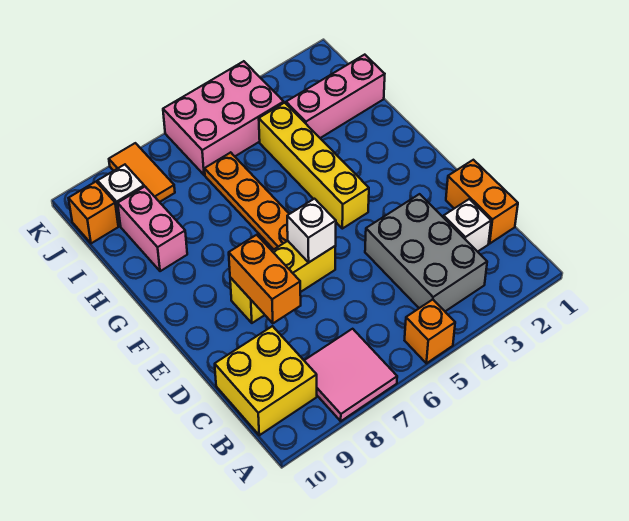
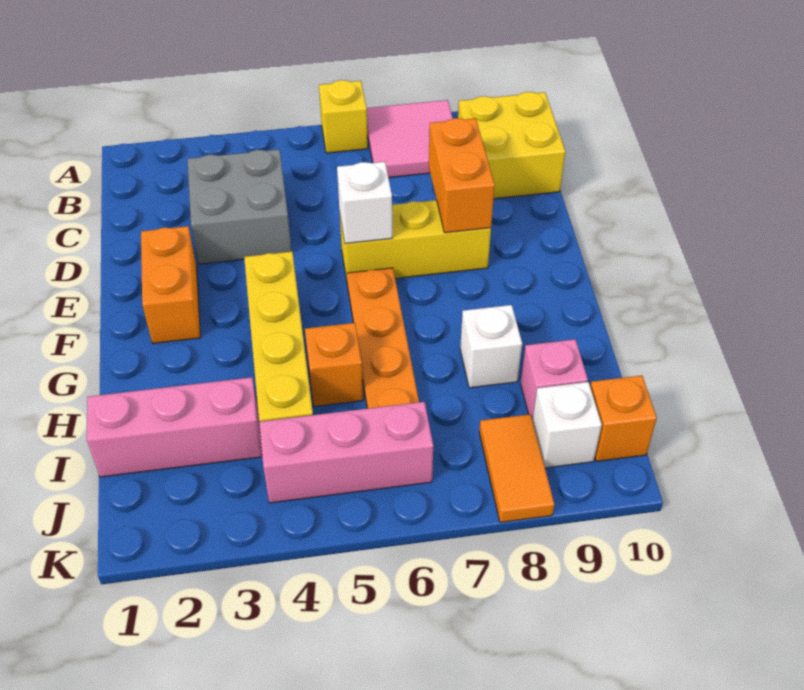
orange 1x1 brick [405,300,455,363] -> orange 1x1 brick moved to [305,323,363,406]
none -> yellow 1x1 brick [319,80,368,153]
grey 2x3 brick [365,194,487,311] -> grey 2x2 brick [187,150,292,264]
orange 1x2 brick [446,160,518,243] -> orange 1x2 brick moved to [141,226,201,343]
white 1x1 brick [443,199,491,252] -> white 1x1 brick moved to [460,305,522,388]
pink 1x2 brick [118,187,187,271] -> pink 1x1 brick [521,339,588,419]
pink 2x3 brick [163,61,284,175] -> pink 1x3 brick [259,402,433,503]

